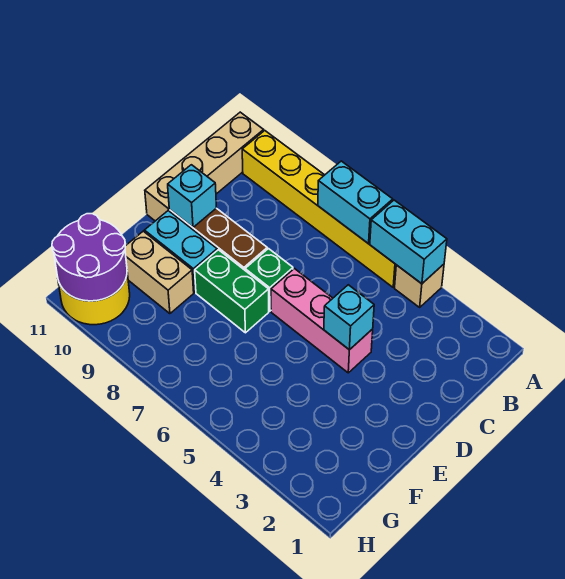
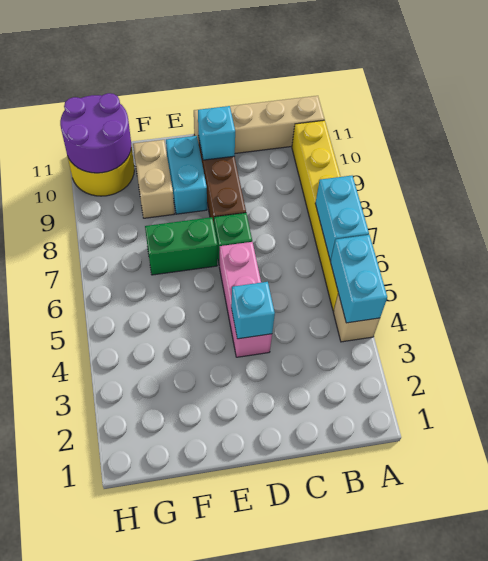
green 1x2 brick [195,250,269,333] -> green 1x2 brick turned to [145,217,218,275]

